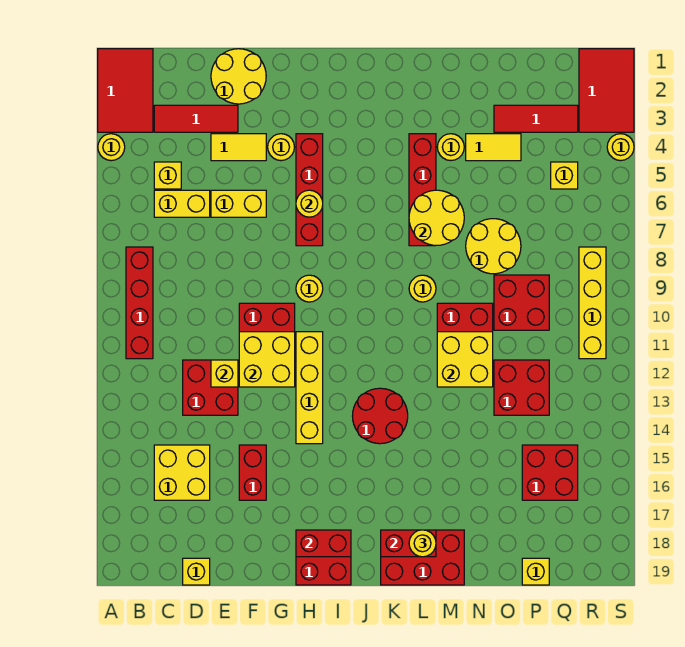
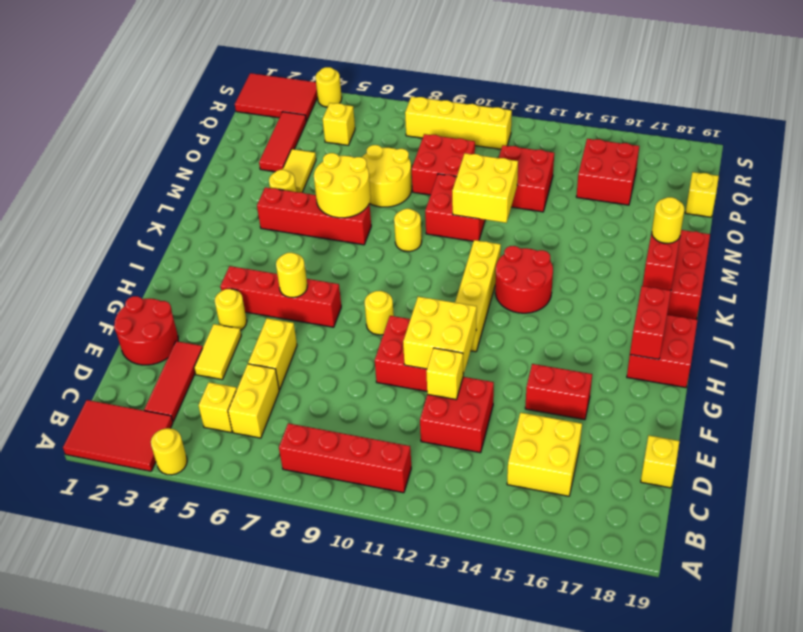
yellow 2x2 round brick [211,49,266,104] -> red 2x2 round brick [114,296,178,365]
yellow 1x4 brick [296,332,323,444] -> yellow 1x4 brick turned to [455,240,501,352]

